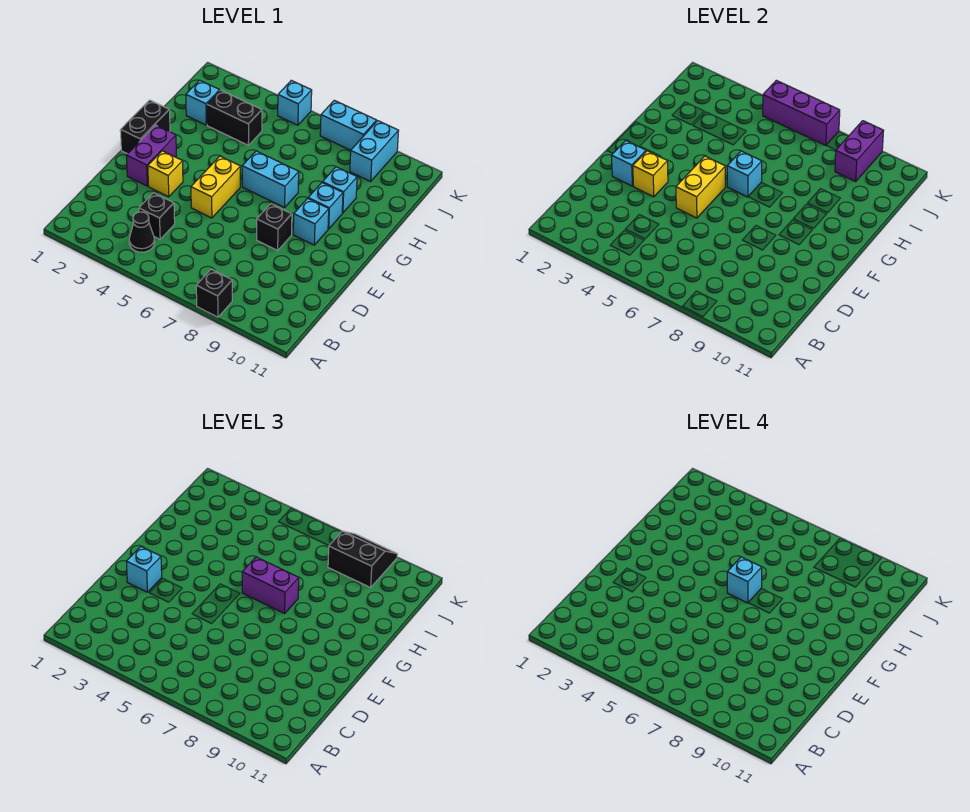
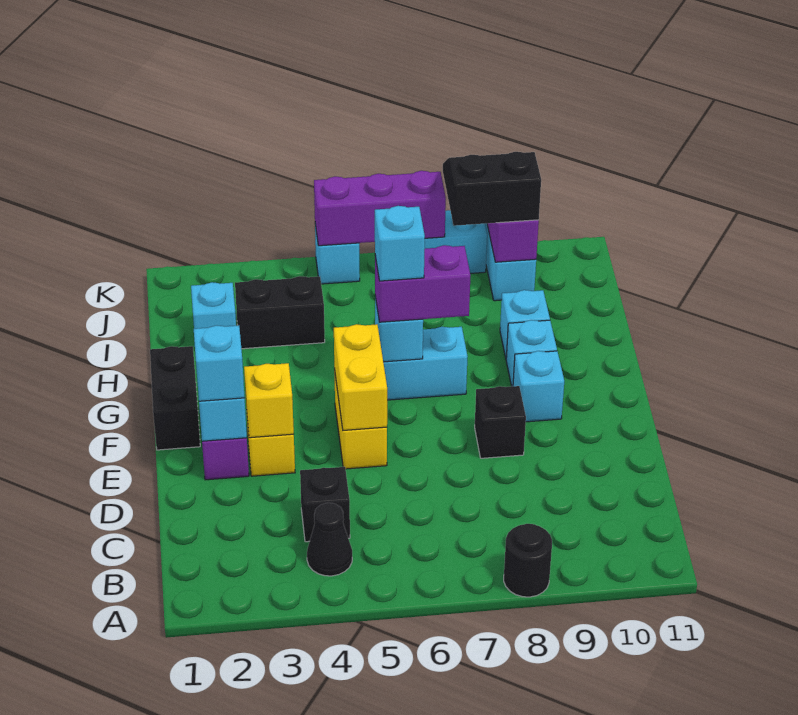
black 1x1 brick [196,269,232,317] -> black 1x1 round brick [504,524,552,597]

